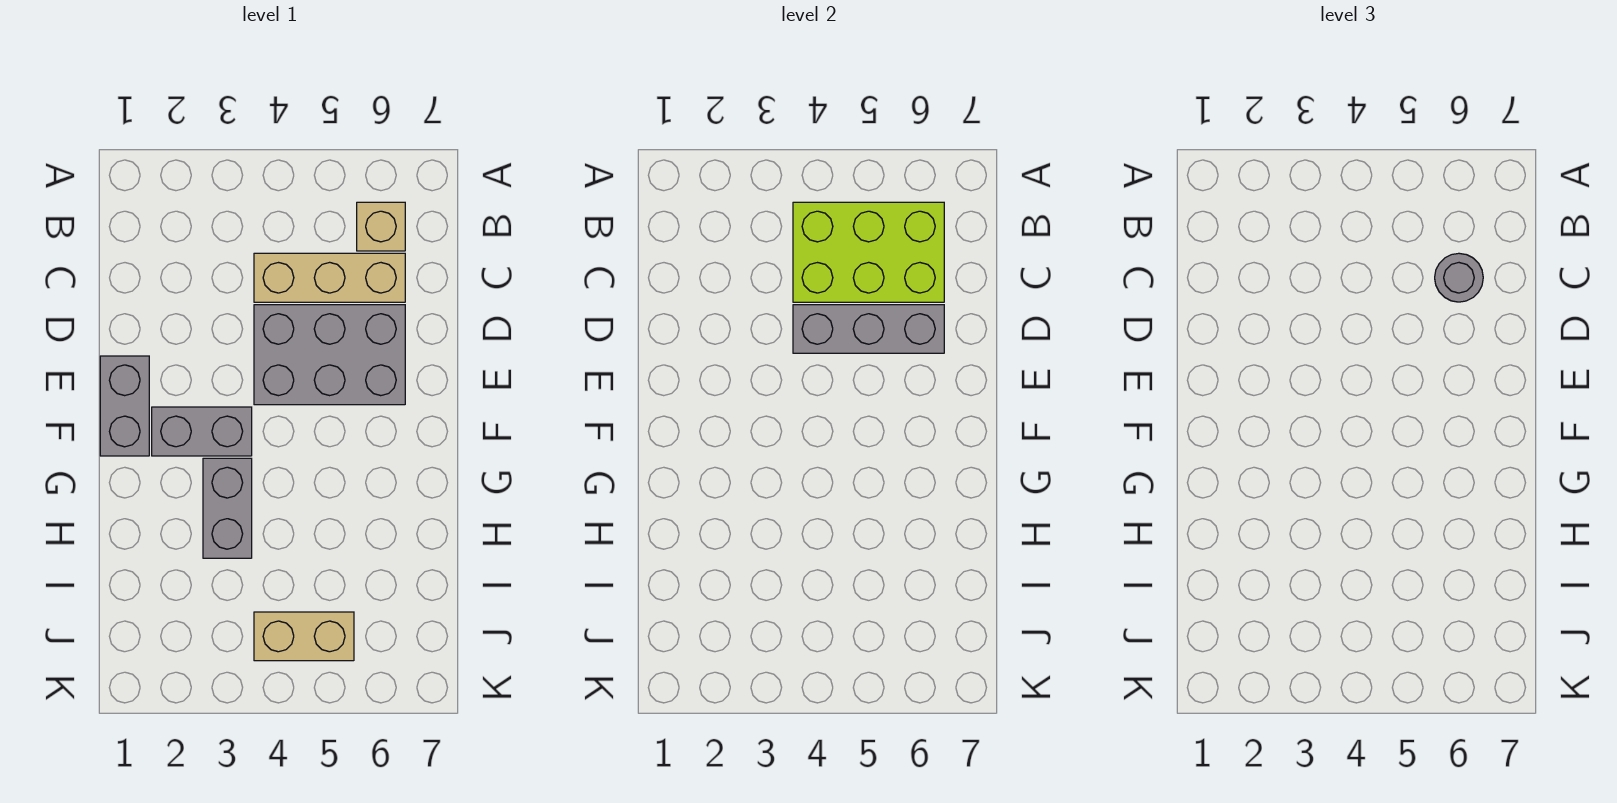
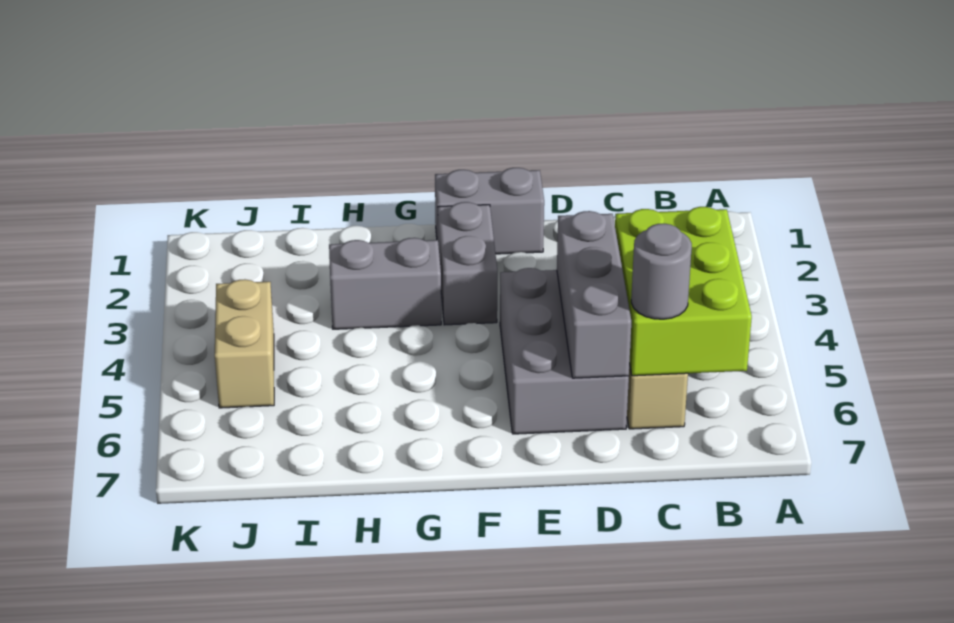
tan 1x1 brick [357,202,405,251] -> none

